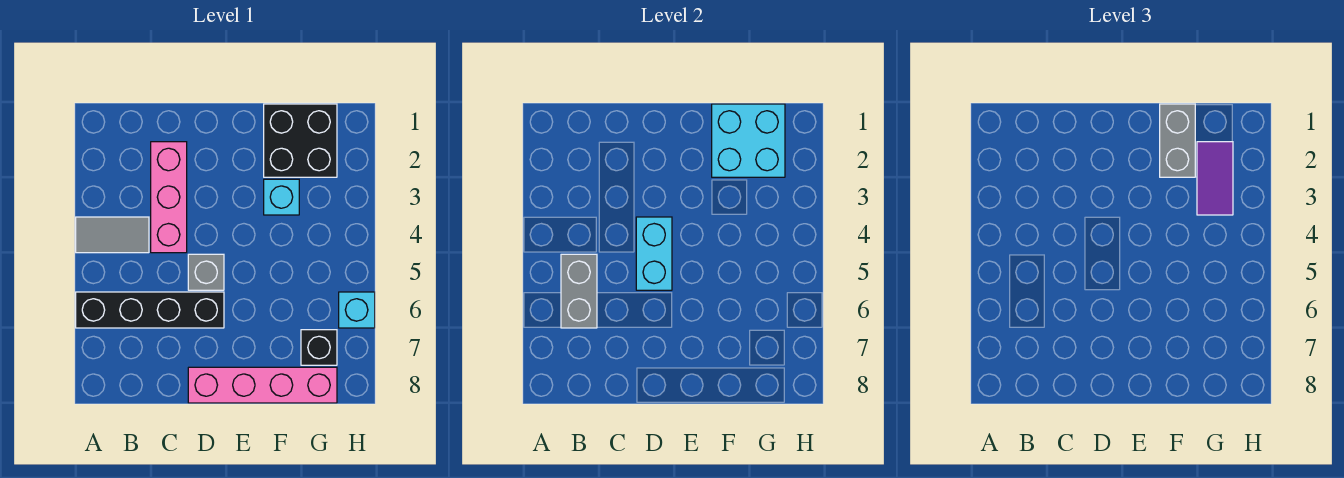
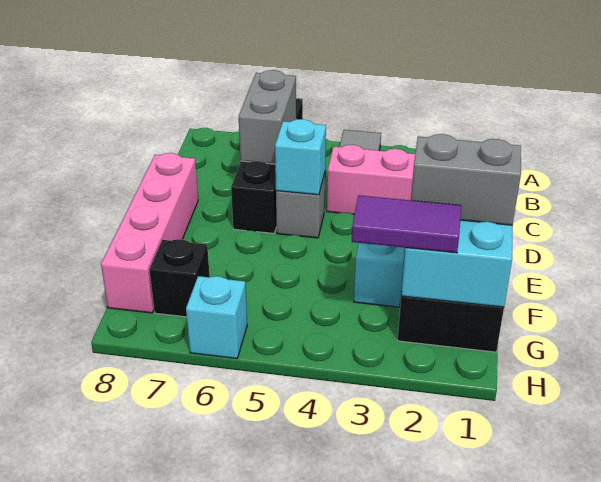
grey 1x2 brick [561,254,597,328] -> grey 1x2 brick turned to [239,70,296,164]
cyan 1x2 brick [636,217,672,290] -> cyan 1x1 brick [275,119,326,195]

